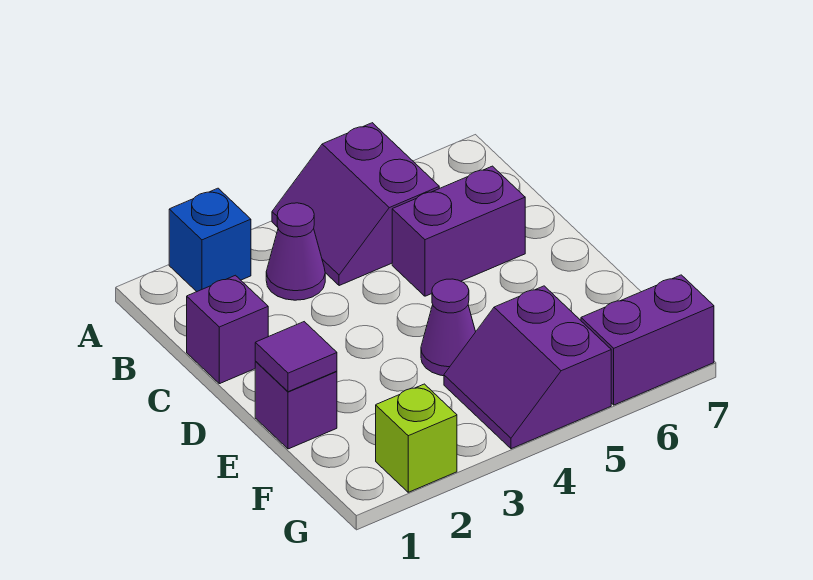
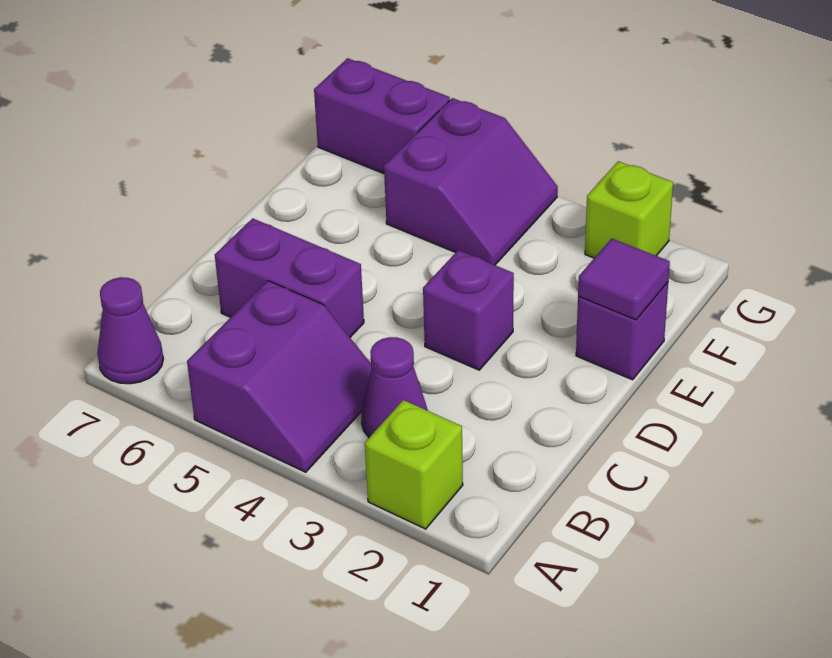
blue 1x1 brick [169,188,251,292] -> lime 1x1 brick [365,400,463,529]
purple 1x1 brick [187,275,268,384] -> purple 1x1 brick moved to [423,250,514,370]
purple 1x1 cone [421,279,476,376] -> purple 1x1 cone moved to [97,277,163,384]

